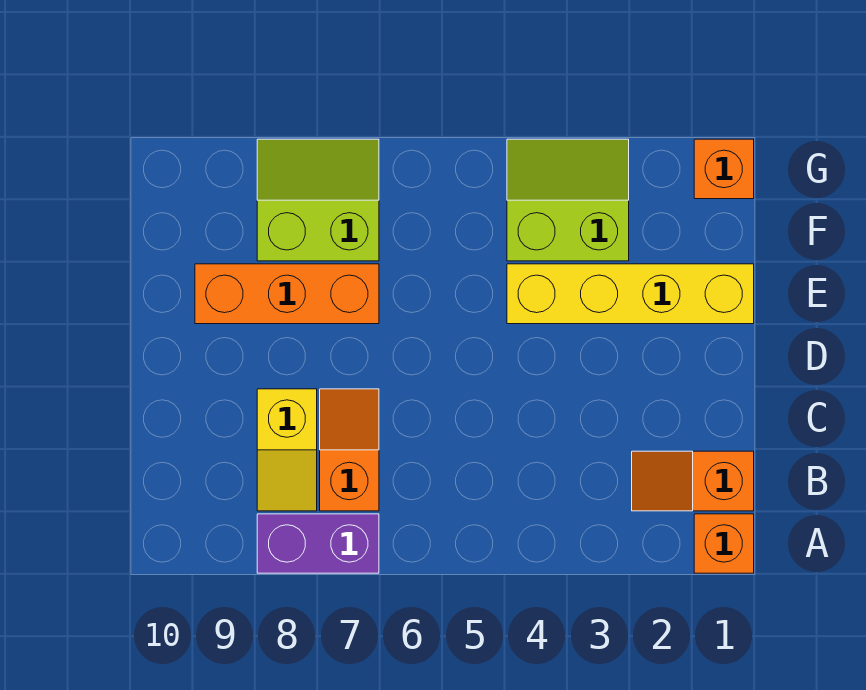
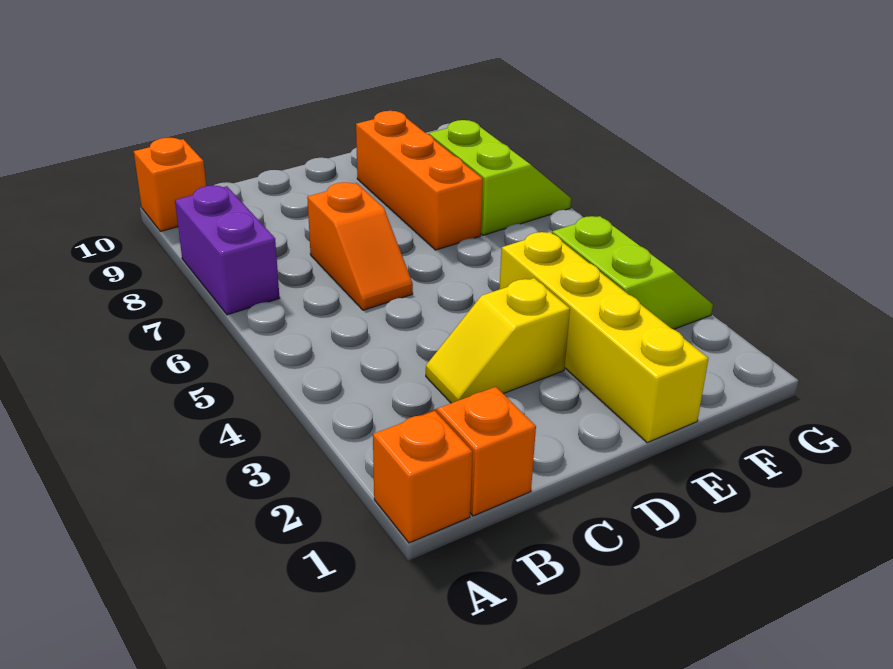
orange 1x2 slope [320,389,379,511] -> orange 1x2 slope turned to [307,182,413,310]
yellow 1x2 slope [257,389,317,511] -> yellow 1x2 slope moved to [426,278,570,403]
orange 1x1 brick [694,139,754,199] -> orange 1x1 brick moved to [134,138,206,231]

